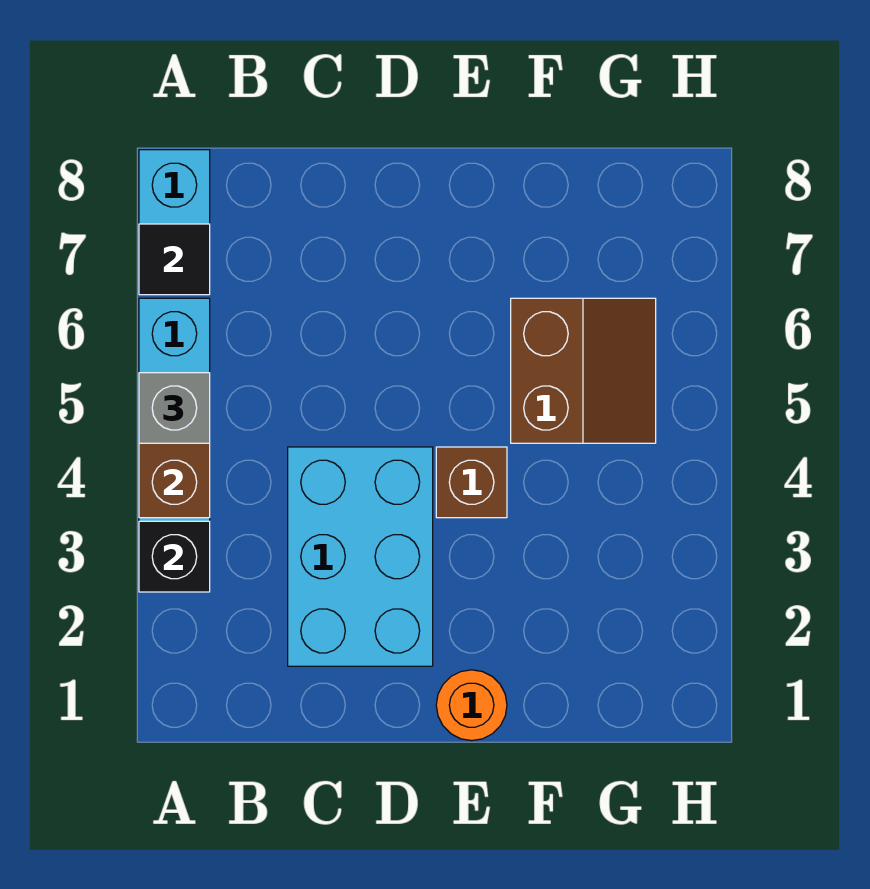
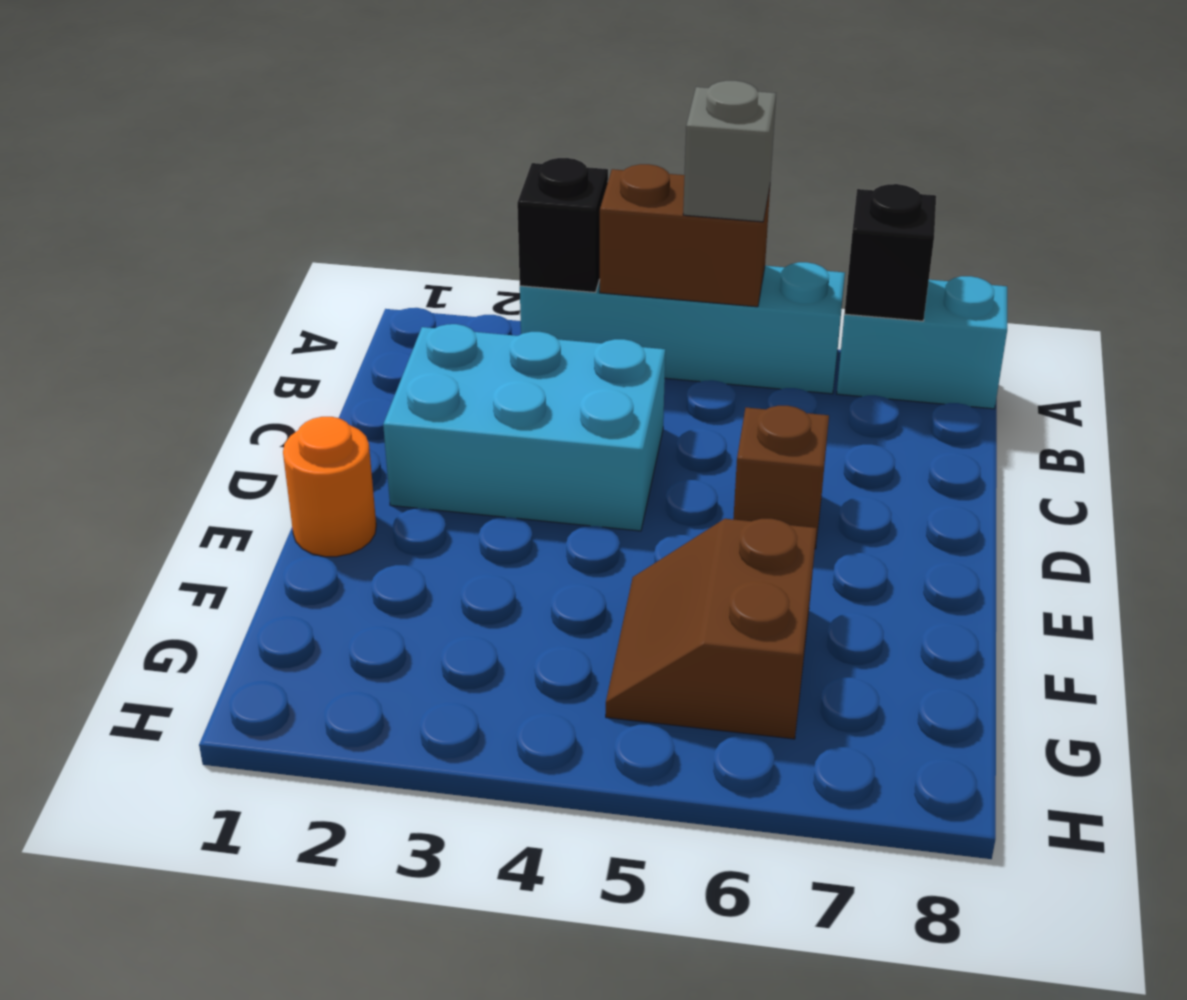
black 1x1 tile [139,224,210,295] -> black 1x1 brick [844,184,936,321]
brown 1x1 brick [436,447,507,518] -> brown 1x1 brick moved to [733,406,829,549]
brown 2x2 slope [511,298,656,443] -> brown 2x2 slope turned to [606,519,817,739]

